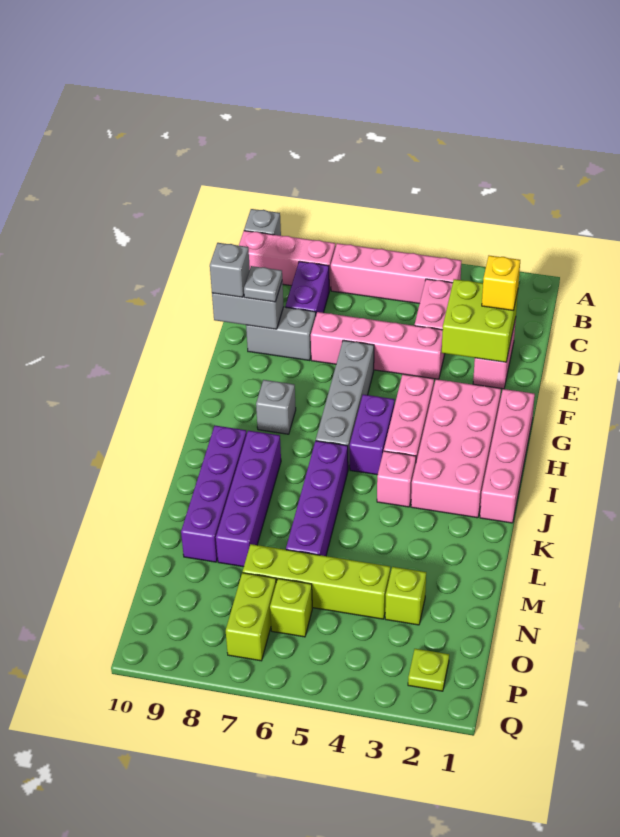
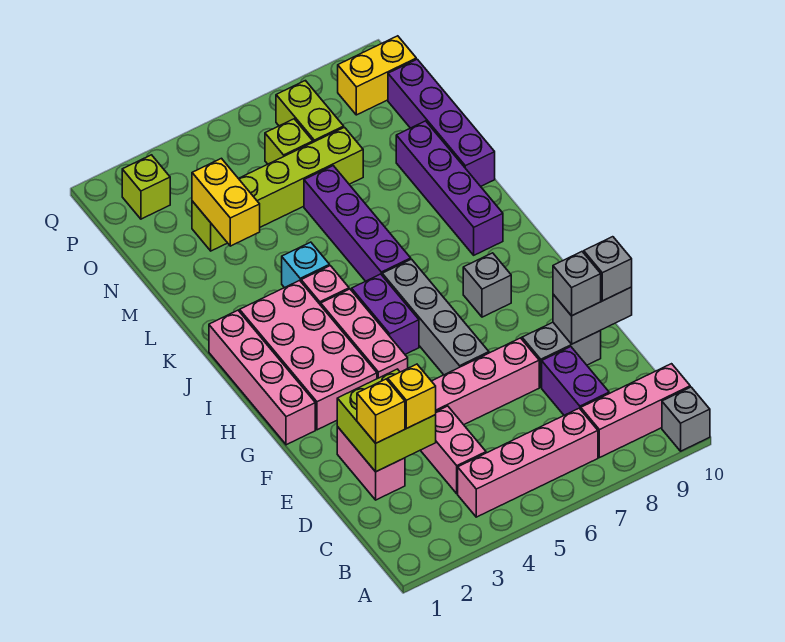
none -> yellow 1x1 brick [388,364,436,429]
grey 1x1 plate [244,266,282,302] -> grey 1x1 brick [553,252,601,316]
purple 1x4 brick [216,431,281,567] -> purple 1x4 brick moved to [388,59,495,186]
none -> cyan 1x1 brick [282,242,330,288]
none -> yellow 1x2 brick [192,158,260,246]
lime 1x1 plate [408,649,449,691] -> lime 1x1 brick [122,155,170,219]
none -> yellow 1x2 brick [338,36,416,115]

